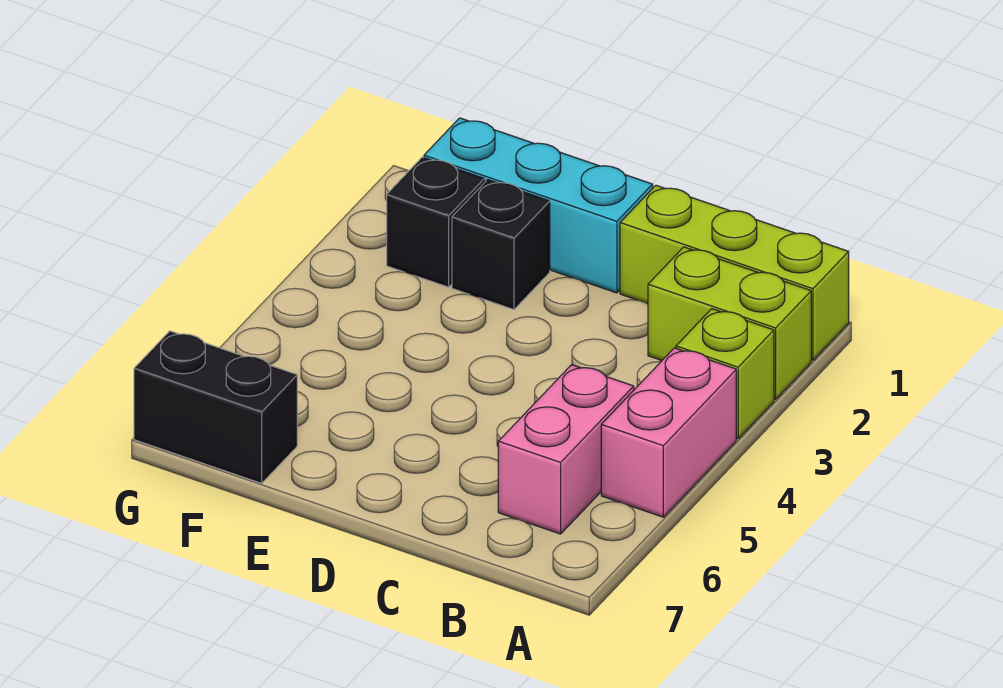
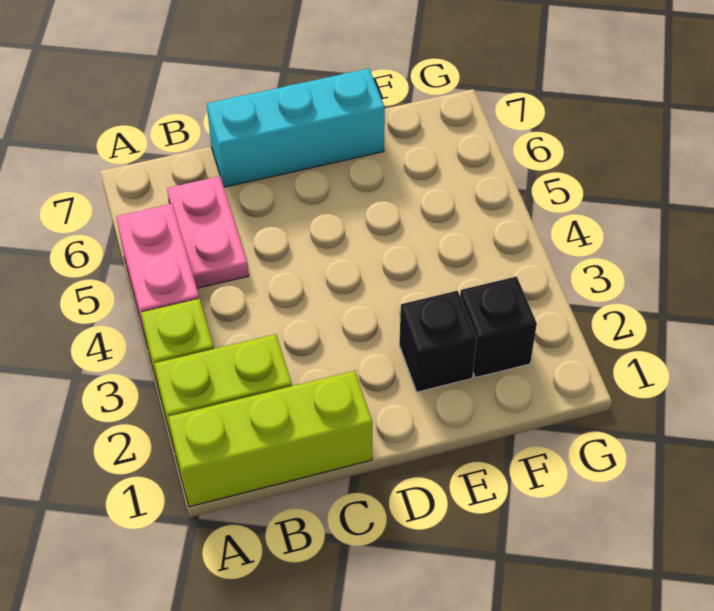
pink 1x2 brick [498,365,634,534] -> pink 1x2 plate [167,176,249,288]
cyan 1x3 brick [424,118,653,293] -> cyan 1x3 brick moved to [207,69,385,187]
black 1x2 brick [134,331,297,483] -> none

